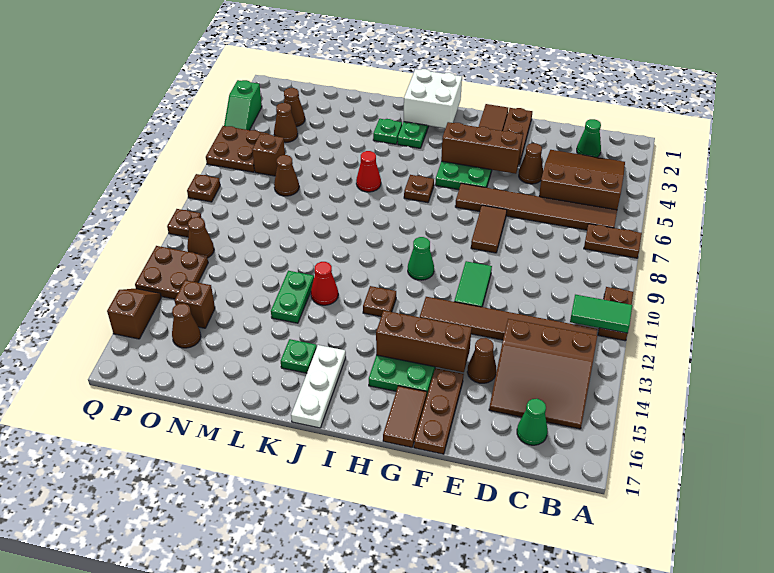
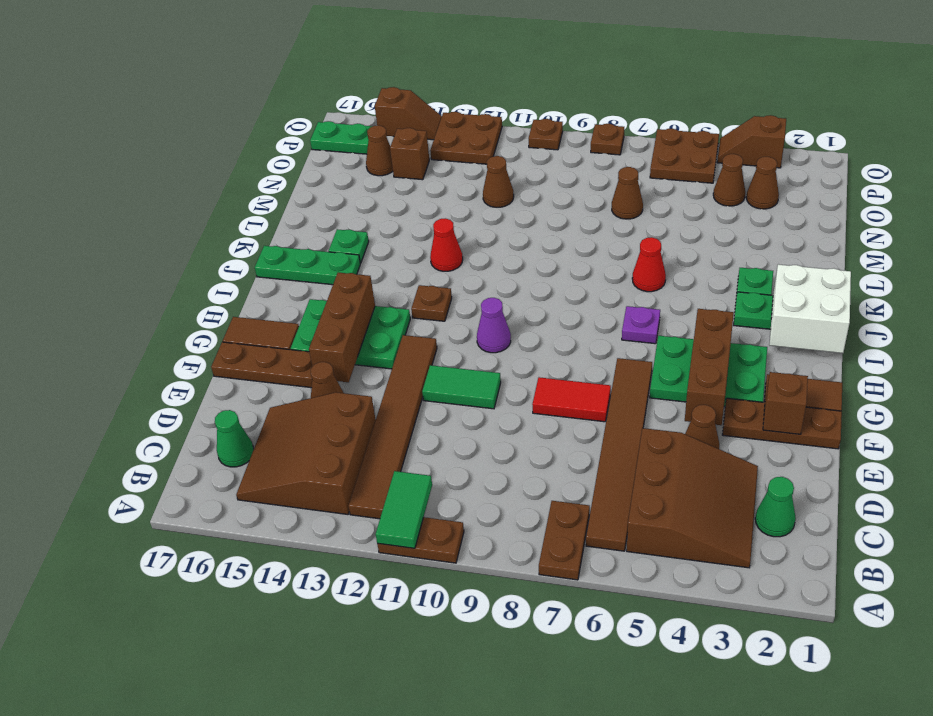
brown 1x2 tile [471,205,507,253] -> red 1x2 tile [532,377,611,422]
green 1x1 cone [408,237,434,280] -> purple 1x1 cone [477,298,511,353]
brown 1x1 plate [404,175,434,203] -> purple 1x1 plate [622,306,660,344]
white 1x3 plate [291,345,346,428] -> green 1x3 plate [255,246,360,285]
green 1x2 plate [271,271,314,323] -> green 1x2 plate moved to [310,121,372,154]
brown 1x1 brick [252,134,285,176] -> brown 1x1 brick moved to [763,372,808,434]
brown 1x1 cone [187,217,214,258] -> brown 1x1 cone moved to [483,156,514,207]
green 1x2 slope [224,80,262,130] -> brown 1x2 slope [717,115,786,168]

